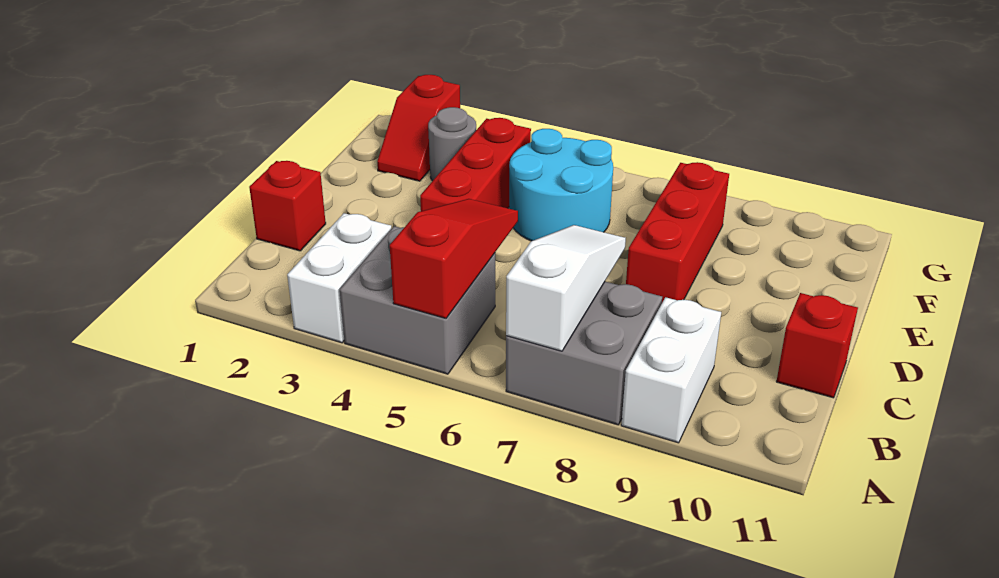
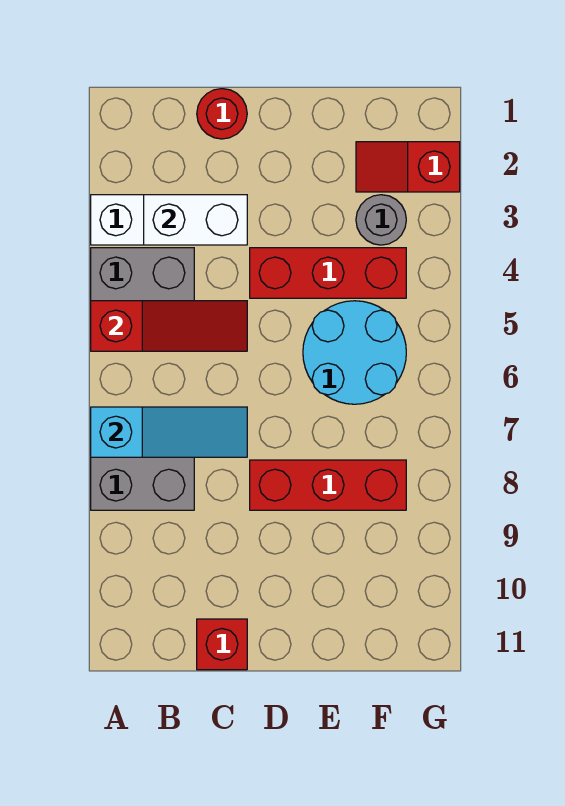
white 1x3 slope [506,225,626,351] -> cyan 1x3 slope [91,407,247,457]
white 1x2 brick [621,297,721,443] -> white 1x2 brick moved to [144,195,247,245]
red 1x1 brick [249,161,326,251] -> red 1x1 round brick [197,89,247,139]

